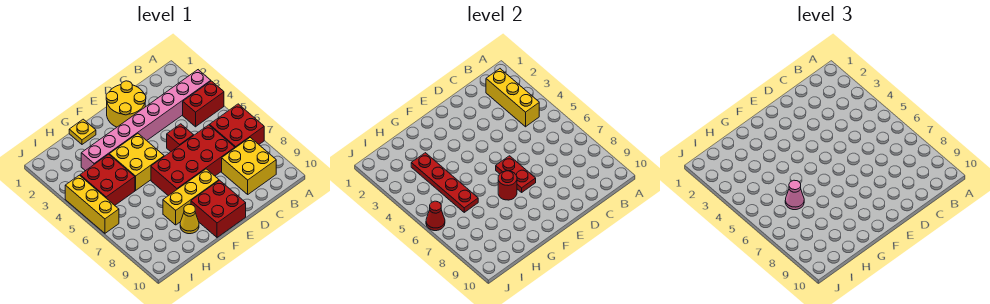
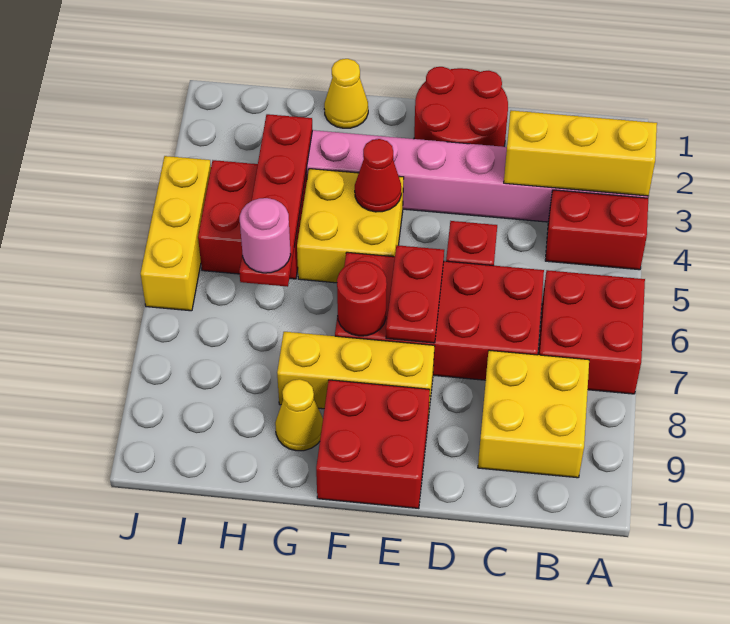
yellow 1x3 brick [486,69,539,127] -> yellow 1x3 brick turned to [504,110,657,196]
yellow 2x2 round brick [106,81,146,127] -> red 2x2 round brick [414,67,508,147]
yellow 1x1 plate [69,119,96,144] -> yellow 1x1 cone [324,59,368,128]
pink 1x1 cone [785,180,804,210] -> pink 1x1 round brick [240,198,291,273]
red 1x1 cone [426,201,445,231] -> red 1x1 cone moved to [355,139,401,212]

